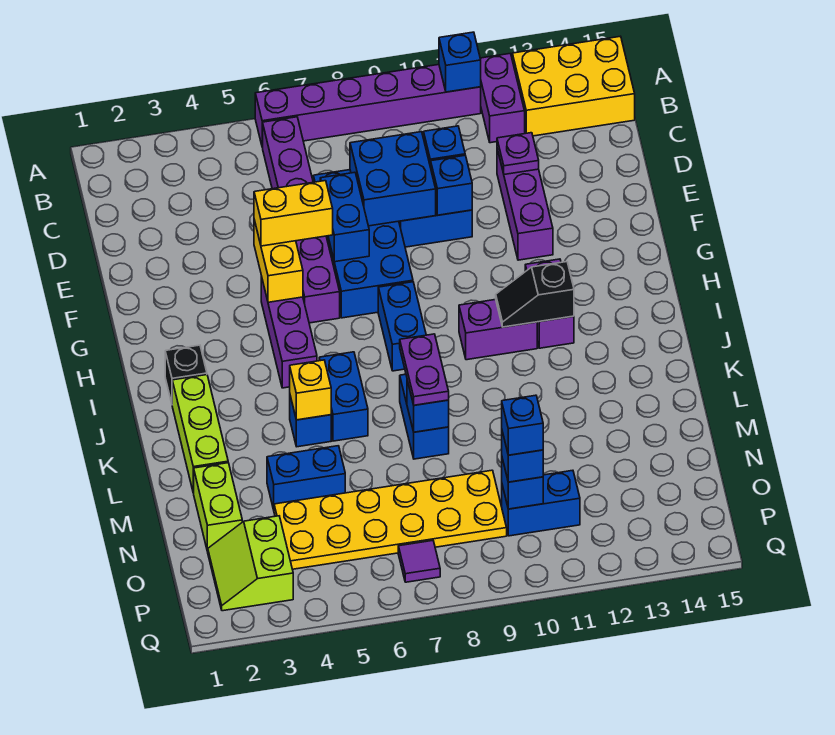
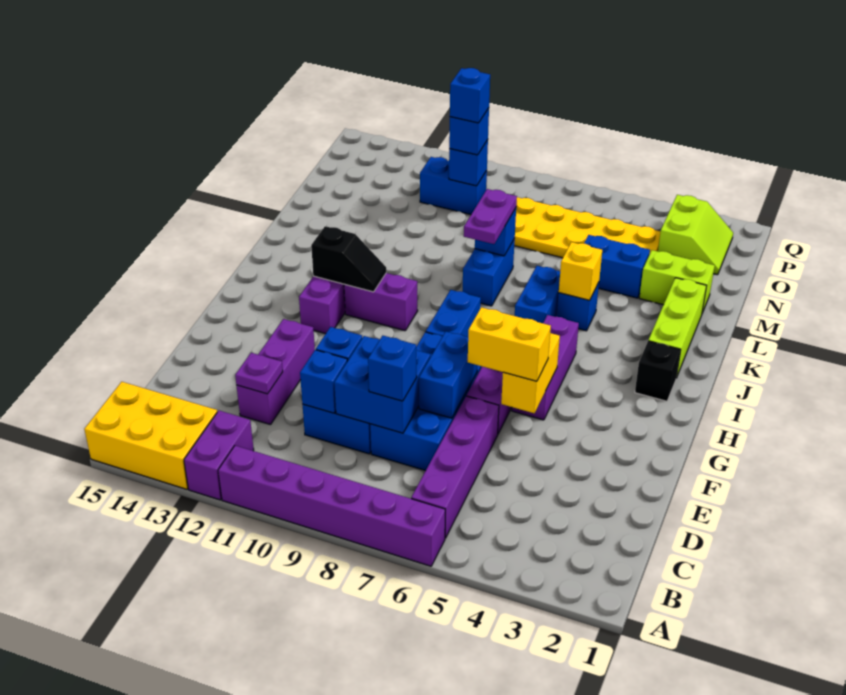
blue 1x1 brick [439,32,481,92] -> blue 1x1 brick moved to [368,336,417,401]
lime 1x2 brick [194,463,242,552] -> lime 1x2 brick turned to [639,250,715,313]
purple 1x1 tile [398,541,440,582] -> none

